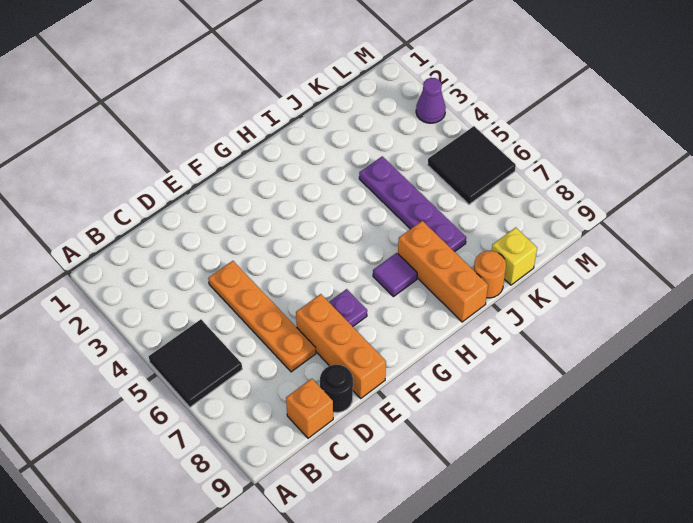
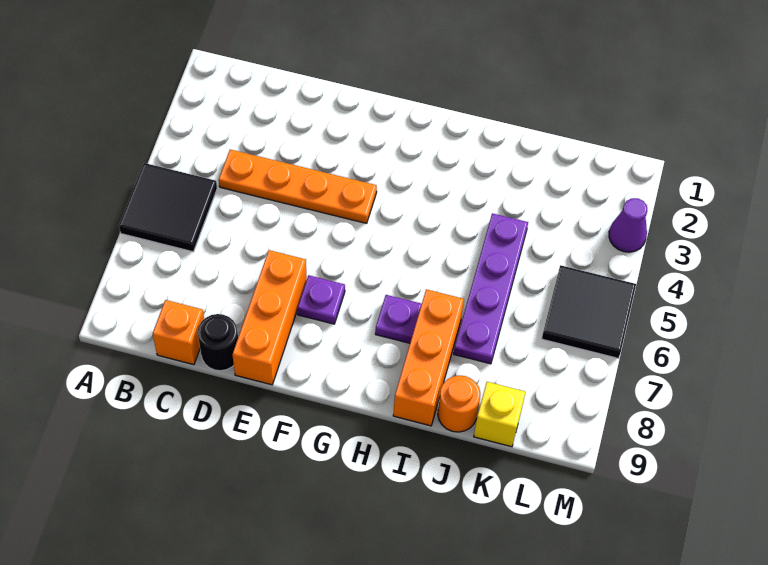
orange 1x4 plate [208,261,316,372] -> orange 1x4 plate turned to [219,150,377,223]
purple 1x1 tile [373,253,417,297] -> purple 1x1 plate [375,295,422,343]

